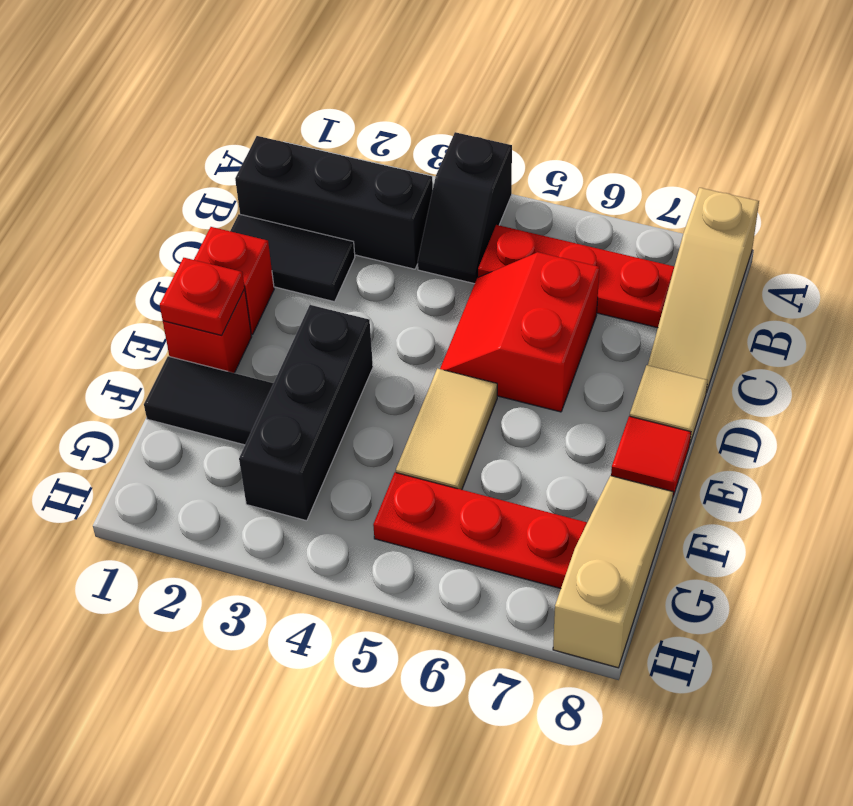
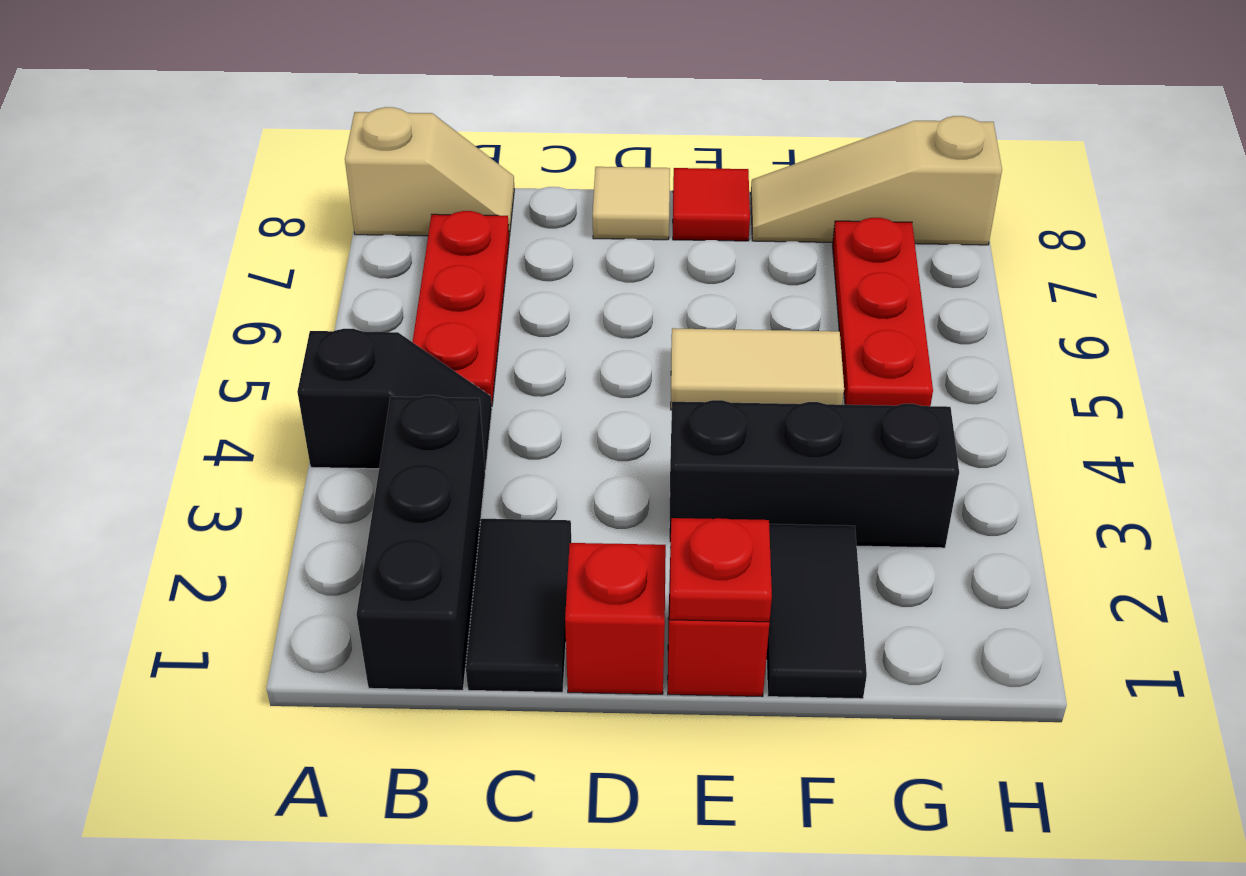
tan 1x3 slope [648,188,759,393] -> tan 1x2 slope [345,107,514,237]
red 2x2 slope [440,252,599,412] -> none

